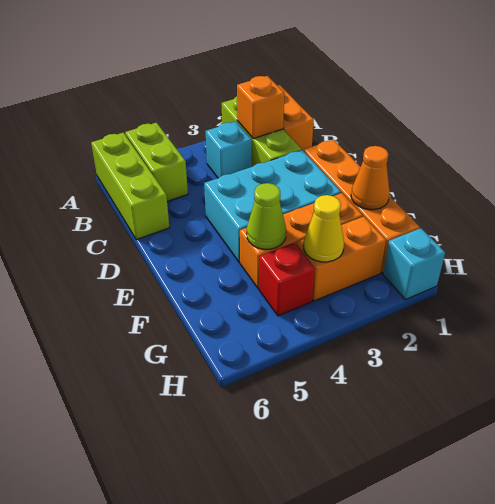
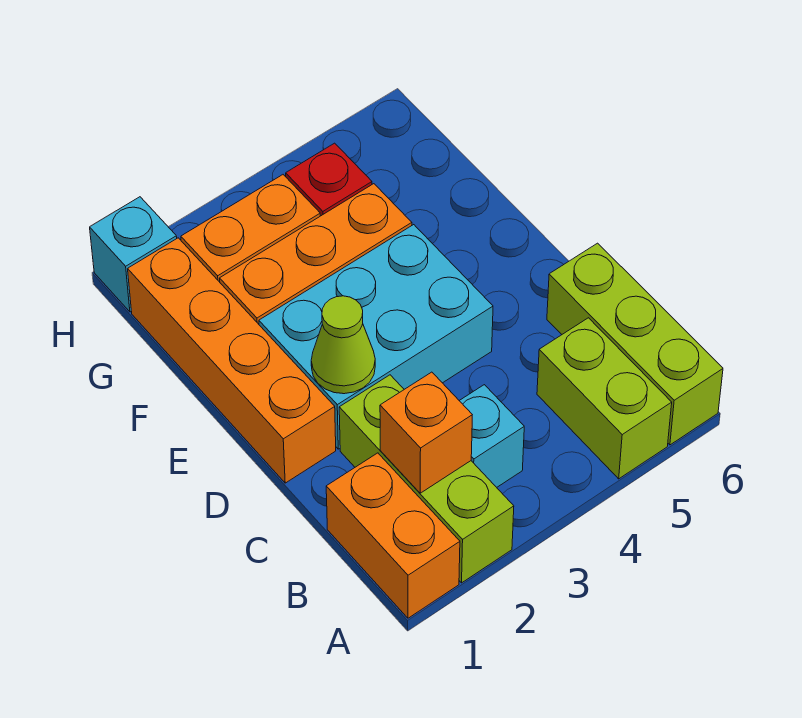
orange 1x1 cone [351,146,390,210] -> none
lime 1x1 cone [247,183,286,249] -> lime 1x1 cone moved to [311,296,375,394]
yellow 1x1 cone [303,195,344,262] -> none

